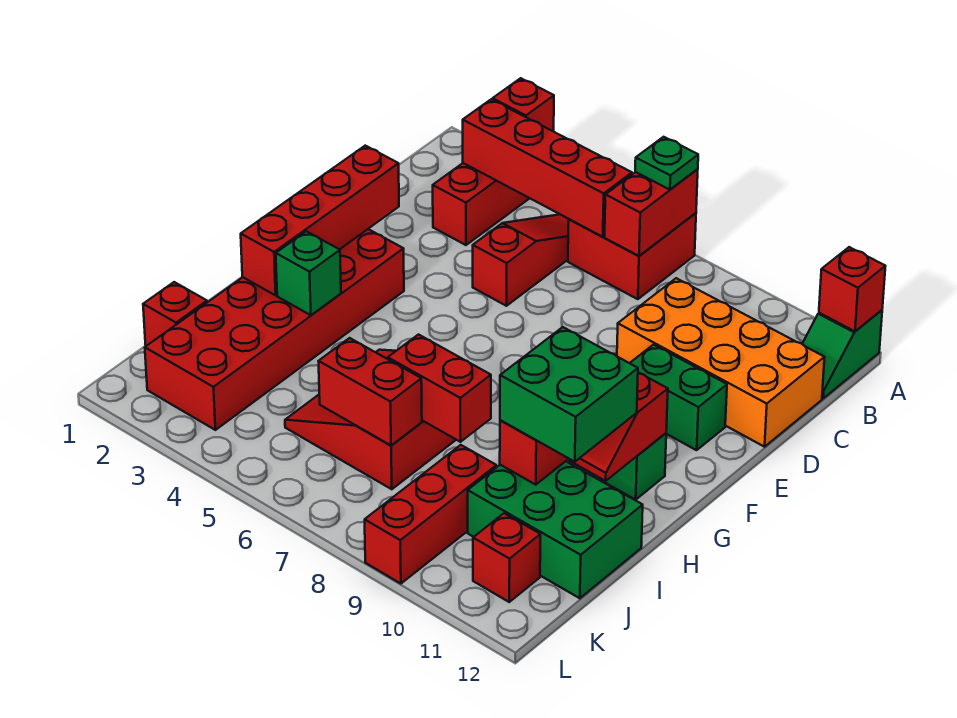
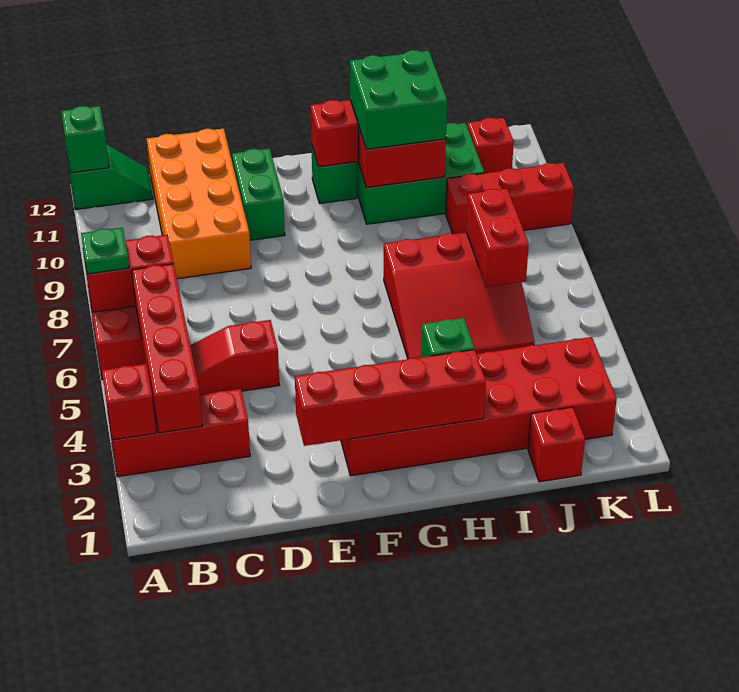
red 1x1 brick [819,247,885,331] -> green 1x1 brick [61,106,109,173]
red 1x2 brick [388,335,491,442] -> none
green 2x3 brick [468,461,643,598] -> green 2x3 brick turned to [356,123,484,224]

